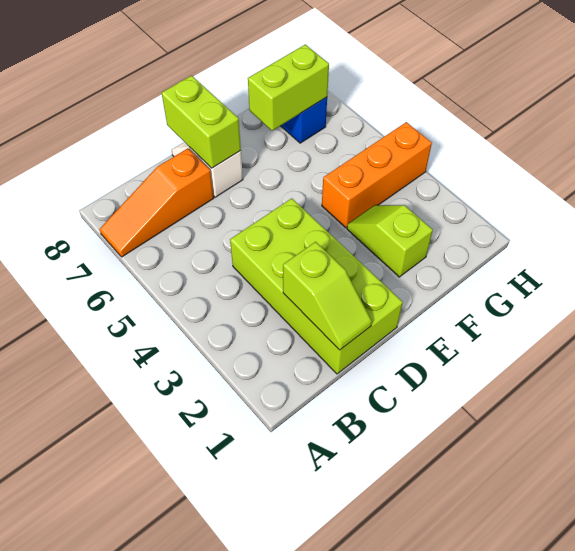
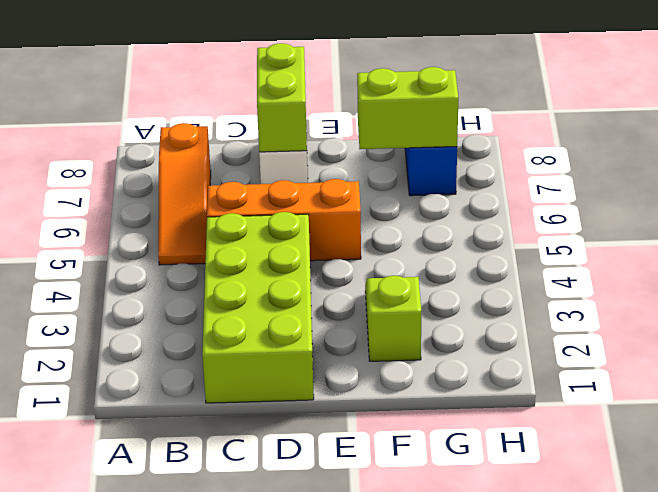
orange 1x3 slope [100,148,214,257] -> orange 1x3 slope turned to [158,123,211,265]
lime 1x2 slope [283,242,372,350] -> none
orange 1x3 brick [322,122,432,228] -> orange 1x3 brick moved to [207,179,361,261]

